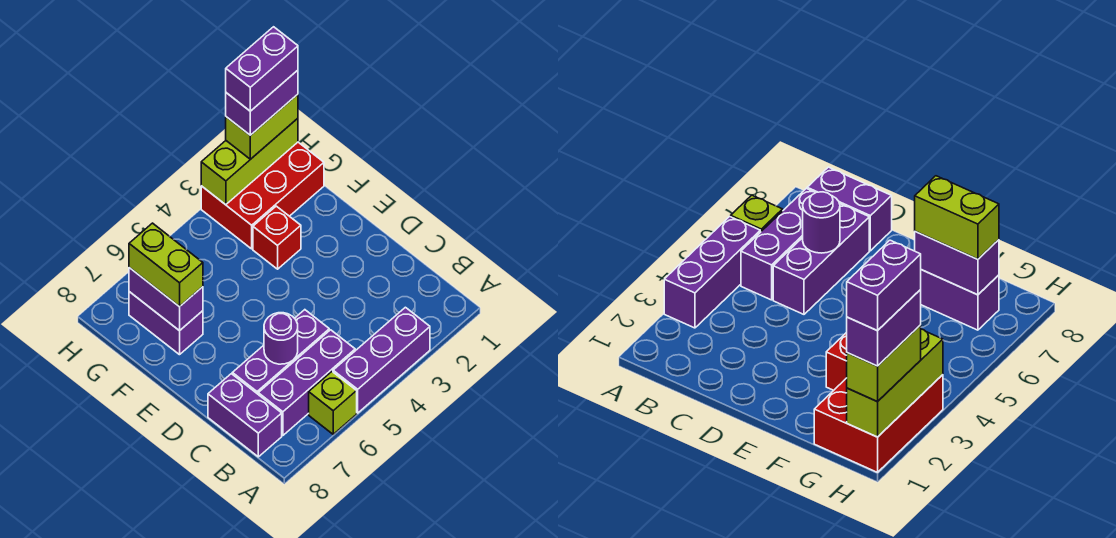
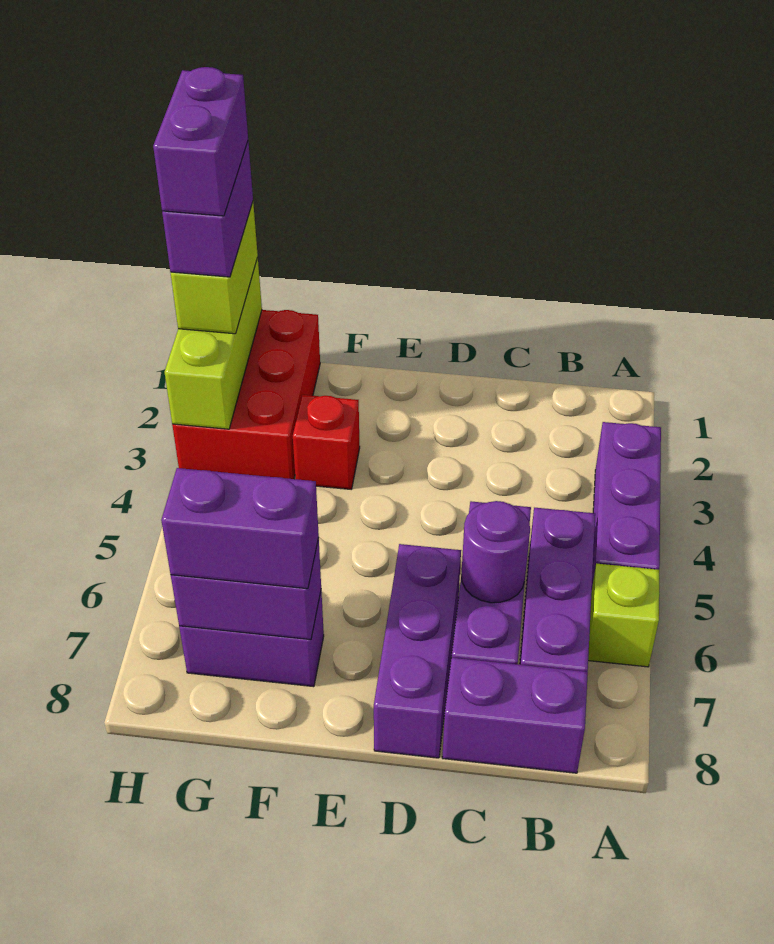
none -> purple 1x3 brick [374,544,461,758]
lime 1x2 brick [129,223,203,307] -> purple 1x2 brick [161,468,319,589]

